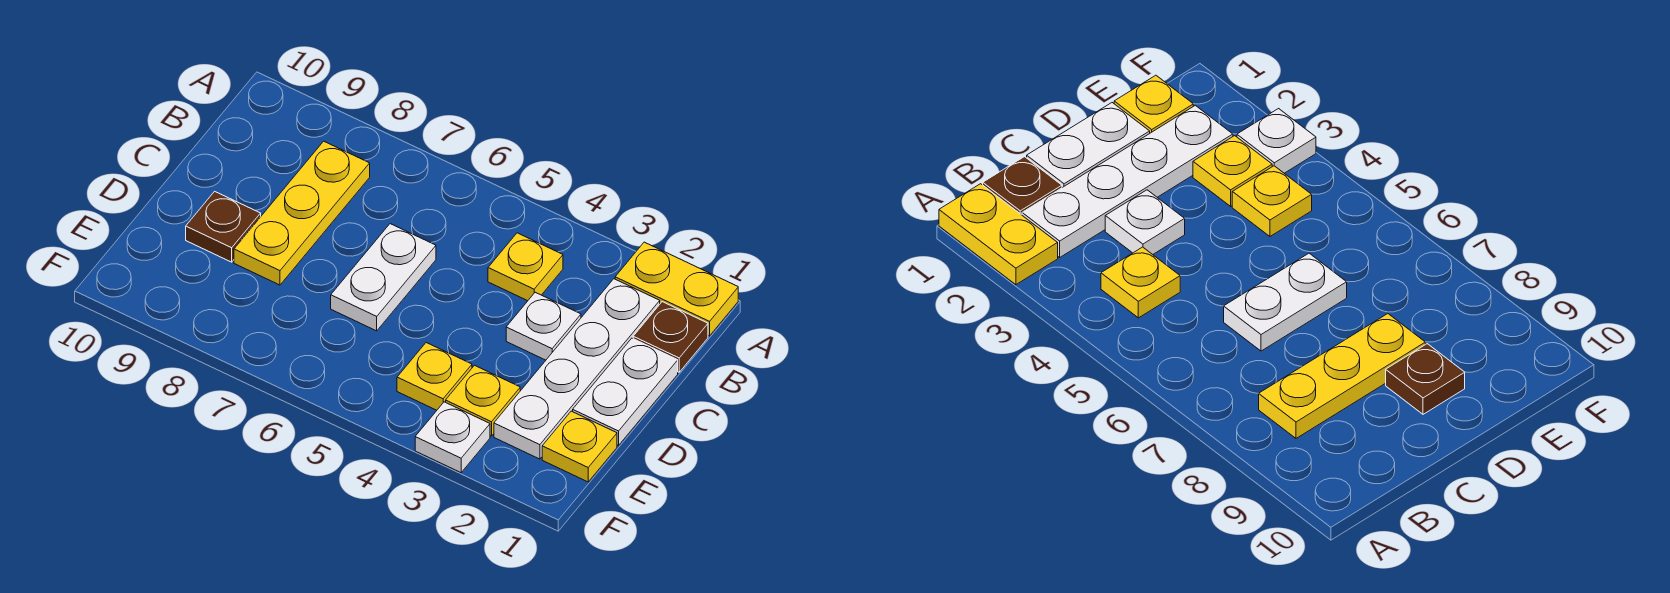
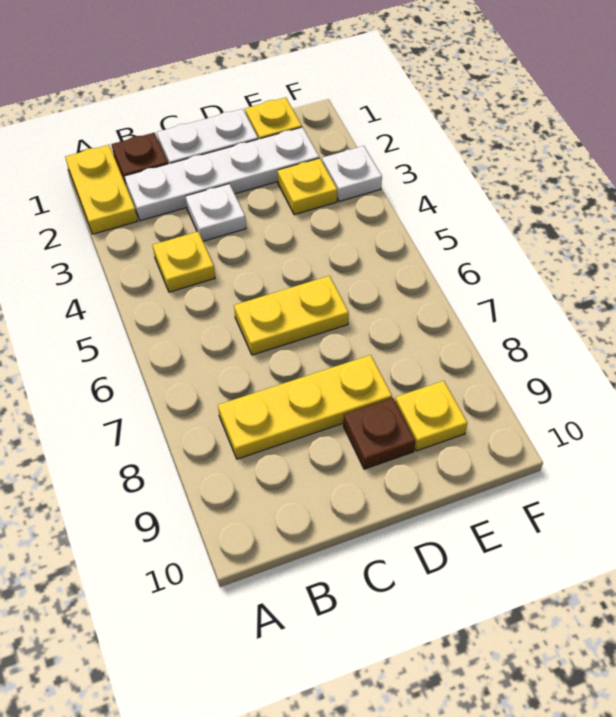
white 1x2 plate [331,224,436,331] -> yellow 1x2 plate [234,276,349,355]
yellow 1x1 plate [397,343,472,410] -> yellow 1x1 plate moved to [395,381,467,451]

